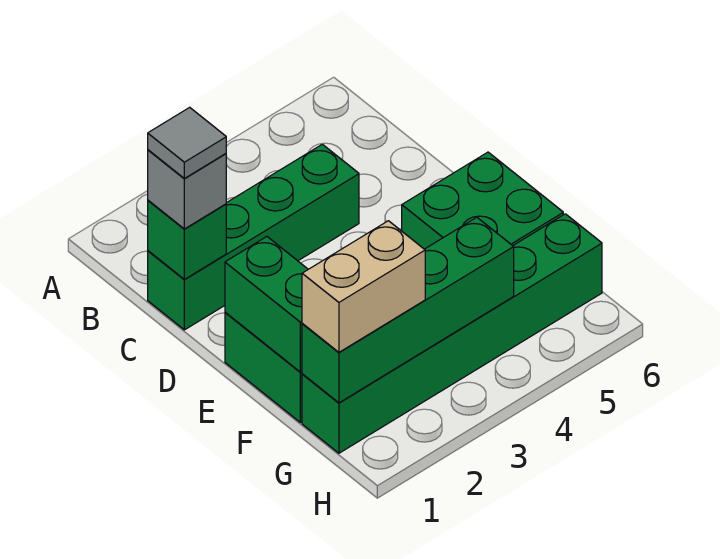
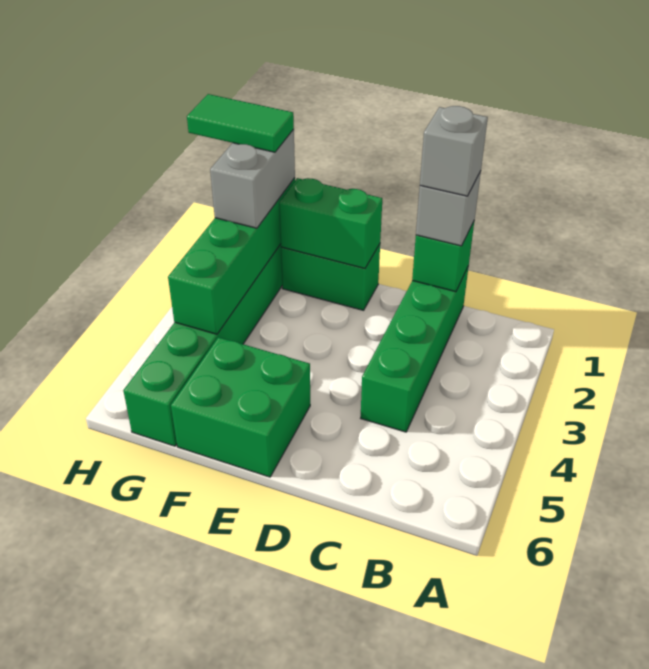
grey 1x1 tile [148,107,226,178] -> grey 1x1 brick [420,106,488,196]
tan 1x2 brick [302,221,425,352] -> grey 1x2 brick [210,129,295,228]
none -> green 1x2 tile [187,94,294,152]

